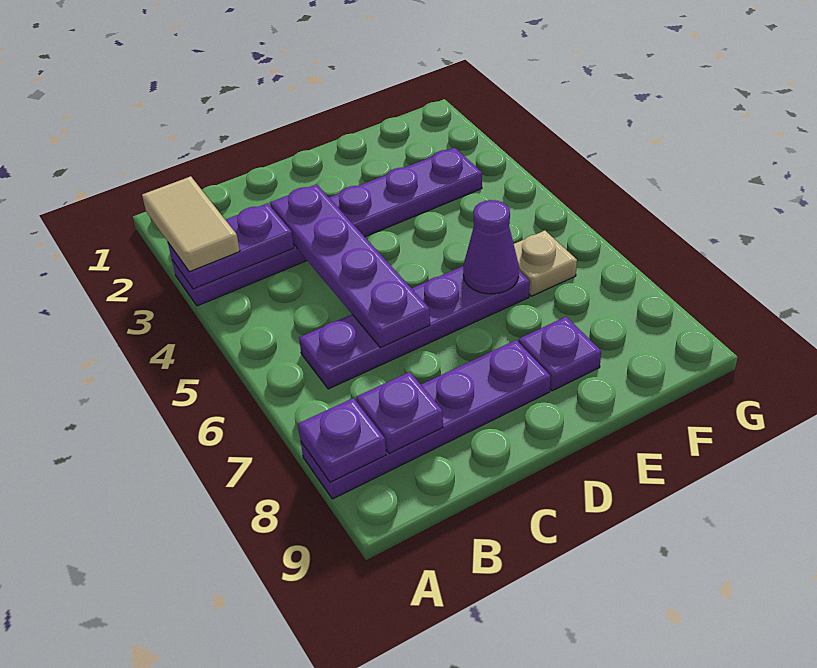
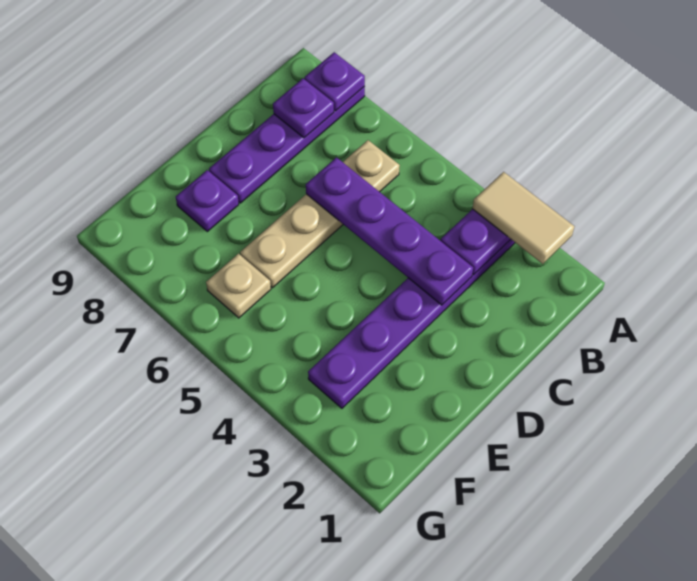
purple 1x4 plate [299,266,530,389] -> tan 1x4 plate [240,140,400,288]
purple 1x1 cone [463,200,519,294] -> none

